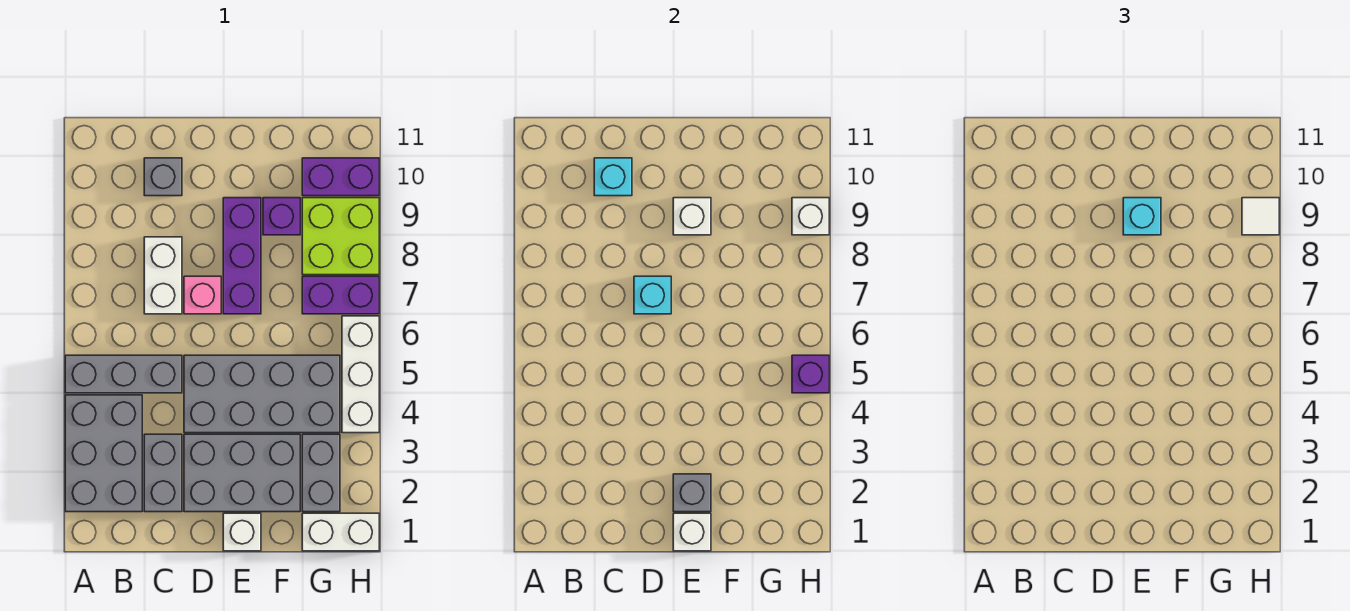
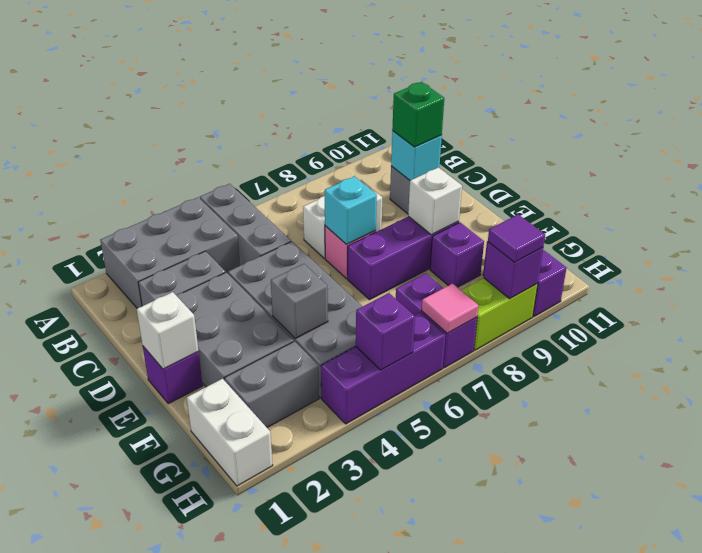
none -> green 1x1 brick [392,82,444,147]
white 1x1 brick [223,513,261,551] -> purple 1x1 brick [143,346,203,404]
grey 1x1 brick [673,474,711,512] -> grey 1x1 brick moved to [271,264,328,338]
cyan 1x1 brick [1123,198,1161,235] -> none
lime 2x2 brick [302,198,379,275] -> lime 1x2 brick [461,278,538,350]
white 1x3 brick [342,316,379,433] -> purple 1x3 brick [321,312,446,424]
none -> pink 1x1 tile [422,283,479,333]
white 1x1 brick [792,198,829,235] -> purple 1x1 brick [484,242,543,299]
white 1x1 tile [1242,198,1279,235] -> purple 1x1 tile [488,214,545,262]

